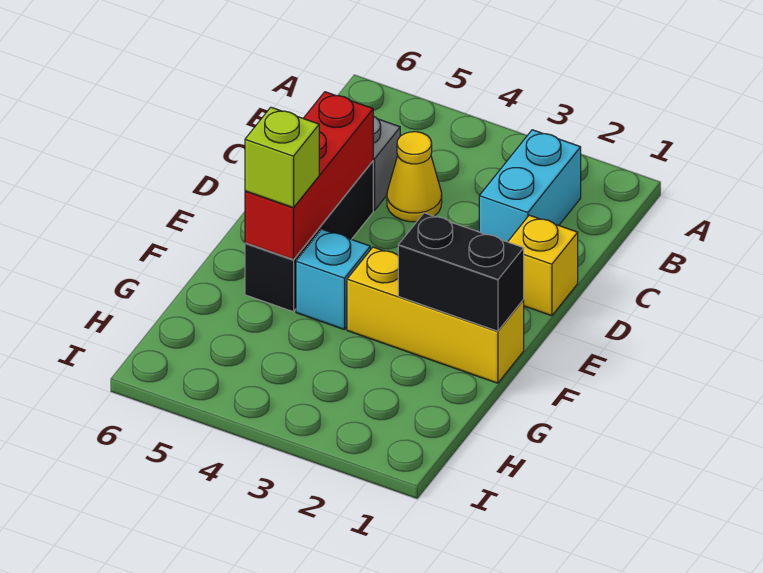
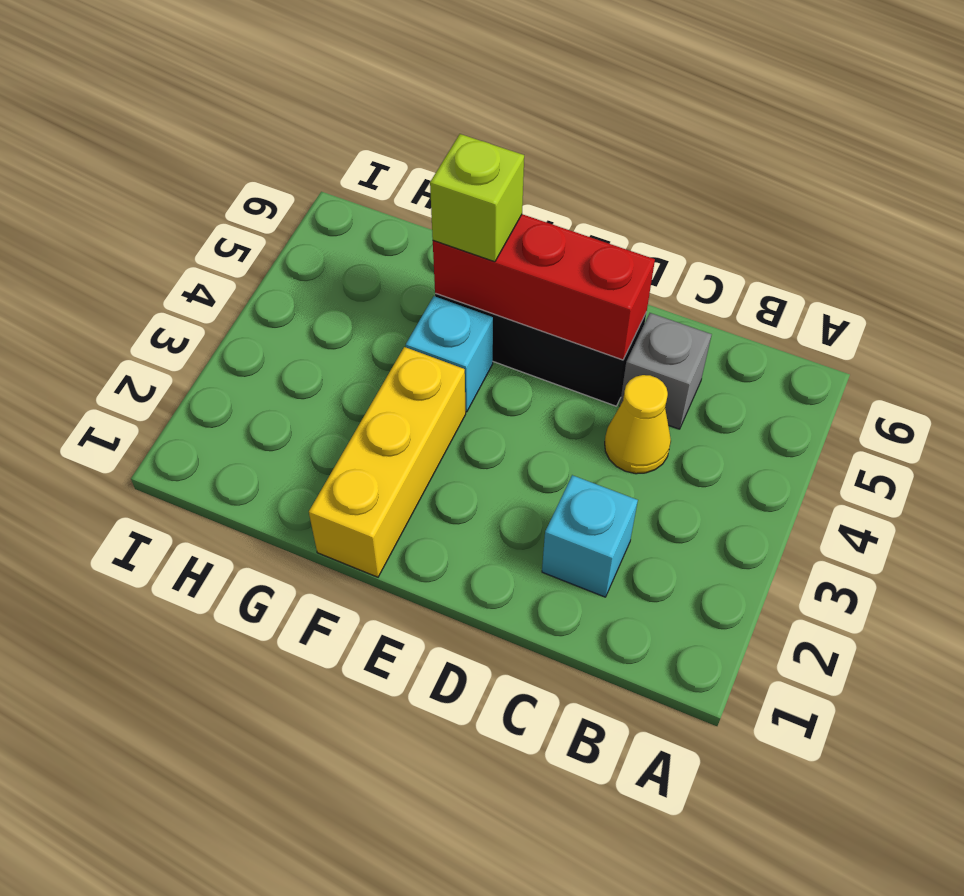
cyan 1x2 brick [479,130,581,242] -> cyan 1x1 brick [542,475,638,597]
yellow 1x1 brick [508,215,578,316] -> none
black 1x2 brick [398,213,524,331] -> none

